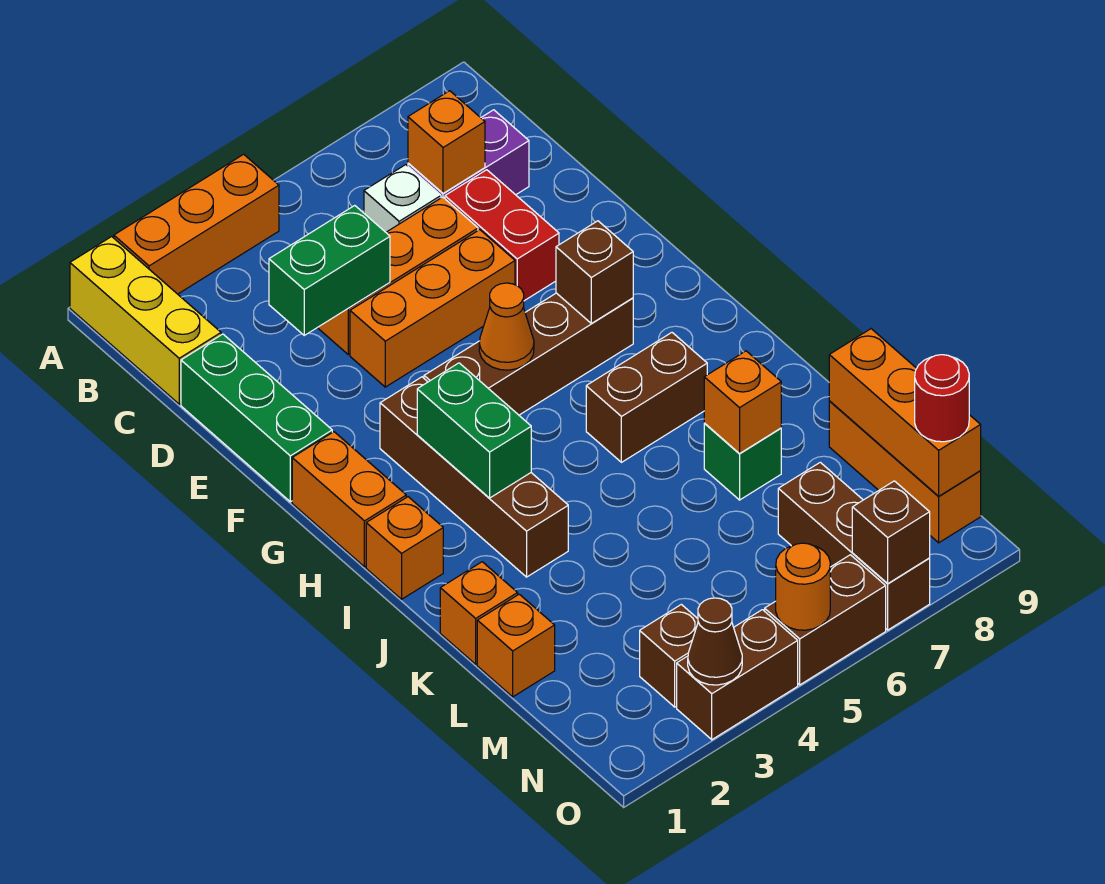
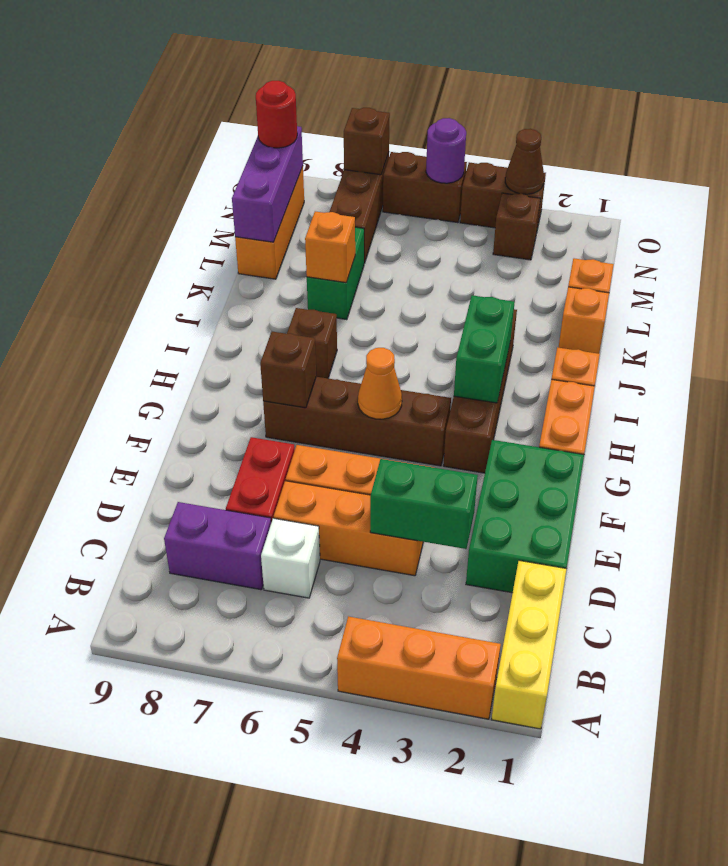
orange 1x1 brick [408,91,485,193] -> none
green 1x3 brick [181,334,332,502] -> green 2x3 brick [466,440,584,593]
brown 1x2 brick [586,333,707,462] -> brown 1x1 brick [287,308,337,378]
green 1x1 brick [704,423,781,500] -> green 1x2 brick [307,227,364,320]
orange 1x3 brick [829,329,981,496] -> purple 1x3 brick [232,126,303,242]
orange 1x1 round brick [776,543,830,630] -> purple 1x1 round brick [426,118,466,183]

